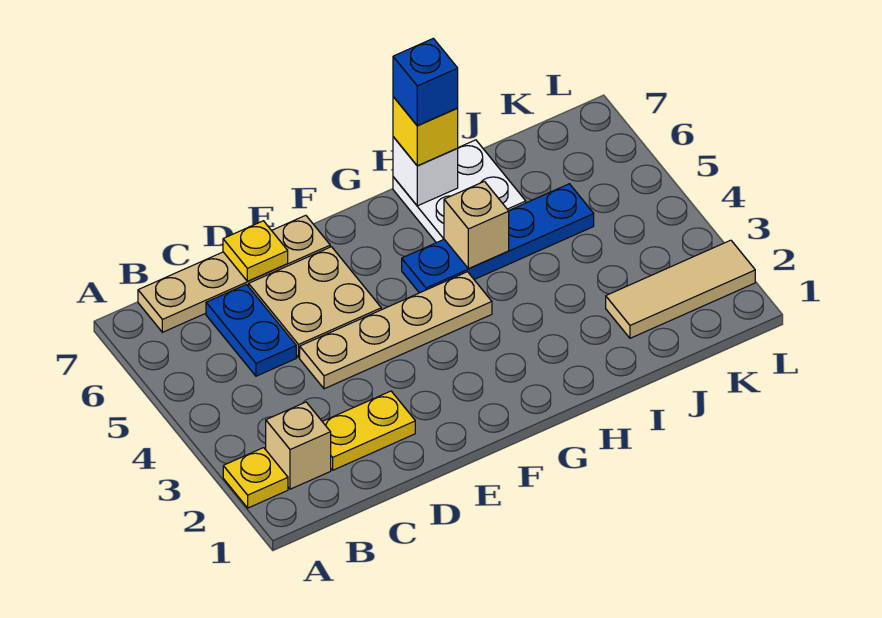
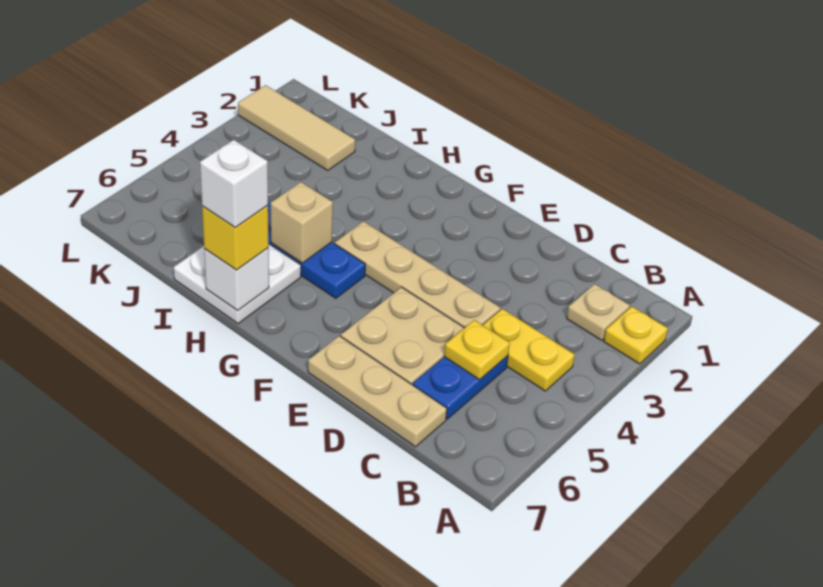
tan 1x1 brick [266,402,331,489] -> tan 1x1 plate [567,284,630,340]
tan 1x4 plate [138,215,330,332] -> tan 1x3 plate [308,336,447,447]
yellow 1x2 plate [322,391,415,470] -> yellow 1x2 plate moved to [483,309,575,391]
yellow 1x1 plate [223,221,288,281] -> yellow 1x1 plate moved to [444,320,510,380]
blue 1x1 brick [393,38,458,126] -> white 1x1 brick [200,140,268,228]

